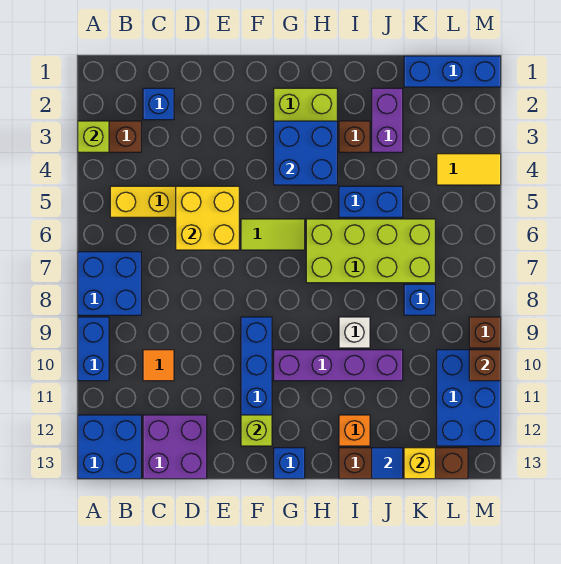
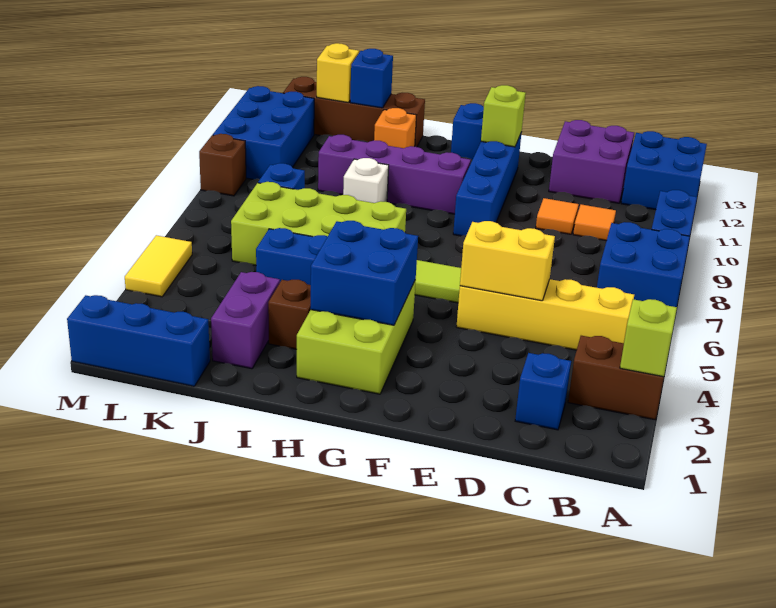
yellow 2x2 brick [176,186,239,250] -> yellow 1x2 brick [460,221,555,301]
none -> orange 1x1 tile [536,198,579,234]
blue 1x1 tile [372,448,403,479] -> blue 1x1 brick [350,49,393,108]
yellow 1x2 tile [437,154,501,185] -> yellow 1x2 tile turned to [125,235,192,297]
brown 1x1 brick [469,350,501,381] -> none

